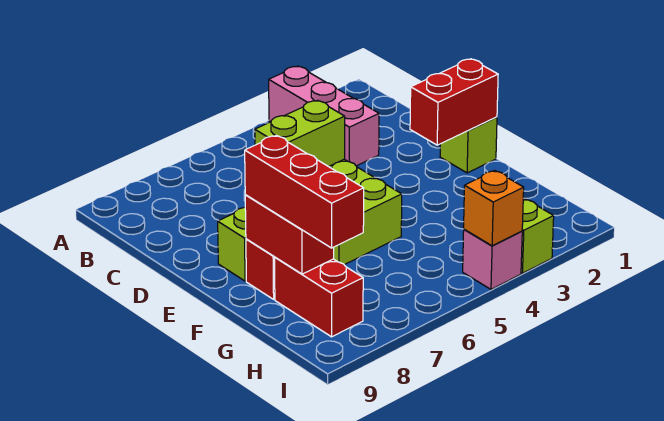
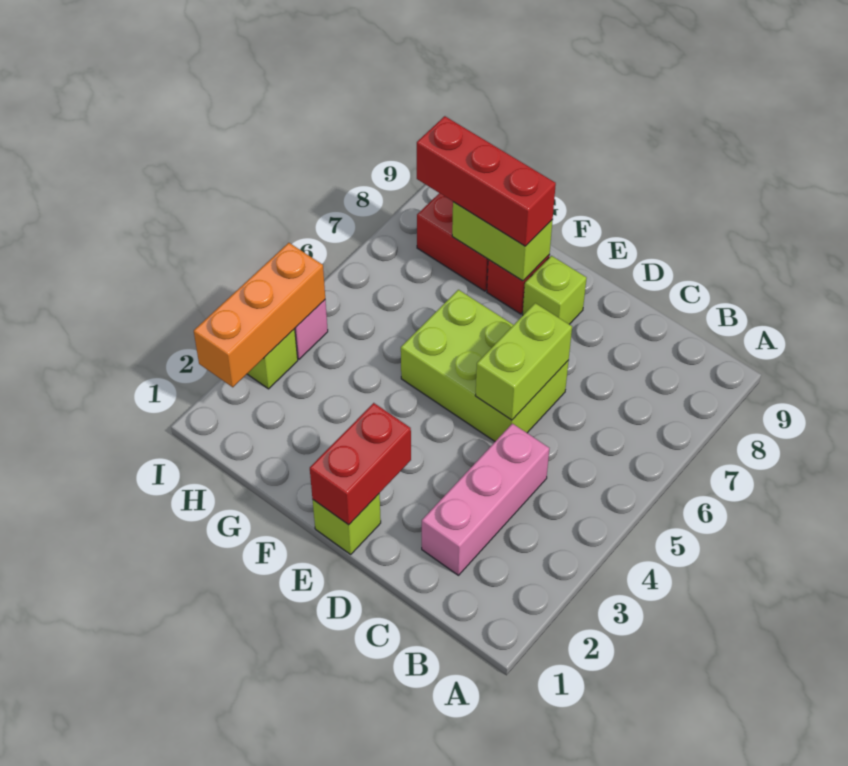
pink 1x3 brick [269,66,379,166] -> pink 1x3 brick turned to [422,424,549,575]
red 1x2 brick [245,195,334,274] -> lime 1x2 brick [452,202,553,281]
orange 1x1 brick [464,171,524,246] -> orange 1x3 brick [194,243,325,387]

